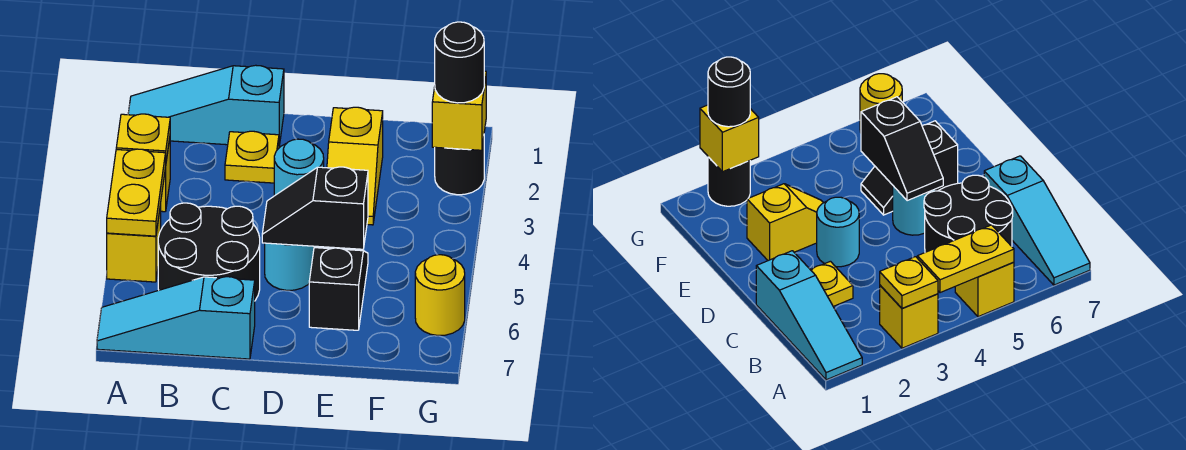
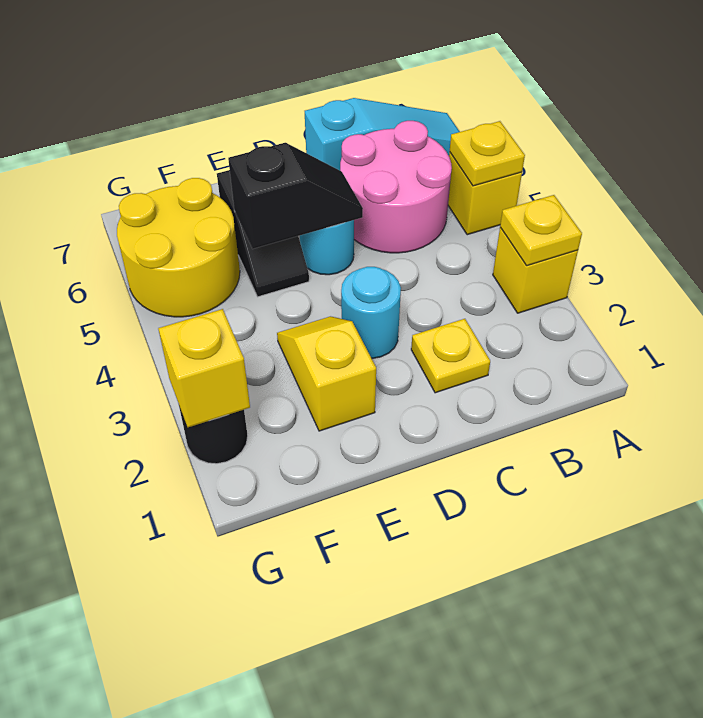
cyan 1x3 slope [128,65,284,146] -> none
yellow 1x2 plate [107,149,166,236] -> yellow 1x1 plate [450,121,525,186]
black 2x2 round brick [158,203,260,300] -> pink 2x2 round brick [340,121,452,253]
black 1x1 round brick [435,22,484,103] -> none
yellow 1x1 round brick [415,255,465,336] -> yellow 2x2 round brick [117,178,240,317]

